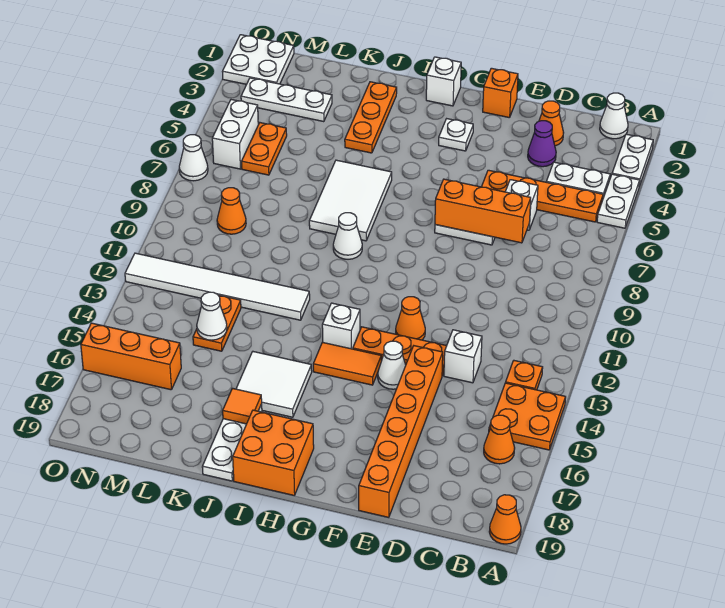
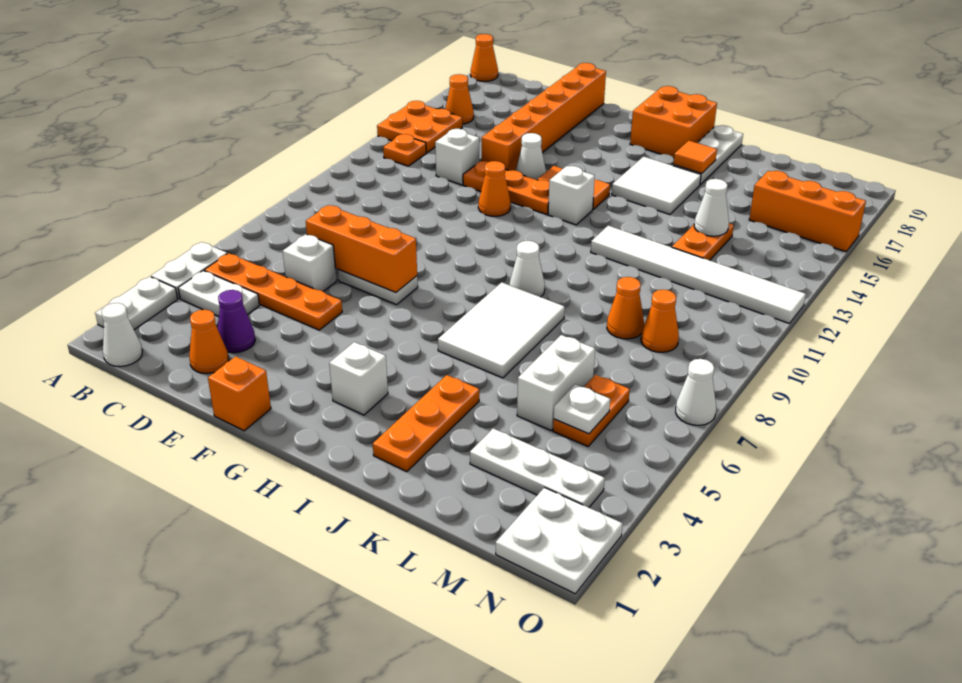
white 1x1 plate [439,119,473,151] -> white 1x1 plate moved to [554,384,610,434]
white 1x1 brick [426,57,461,106] -> white 1x1 brick moved to [329,342,388,415]
none -> orange 1x1 cone [607,277,644,339]
white 1x2 brick [212,100,258,169] -> white 1x2 brick moved to [517,335,595,430]

